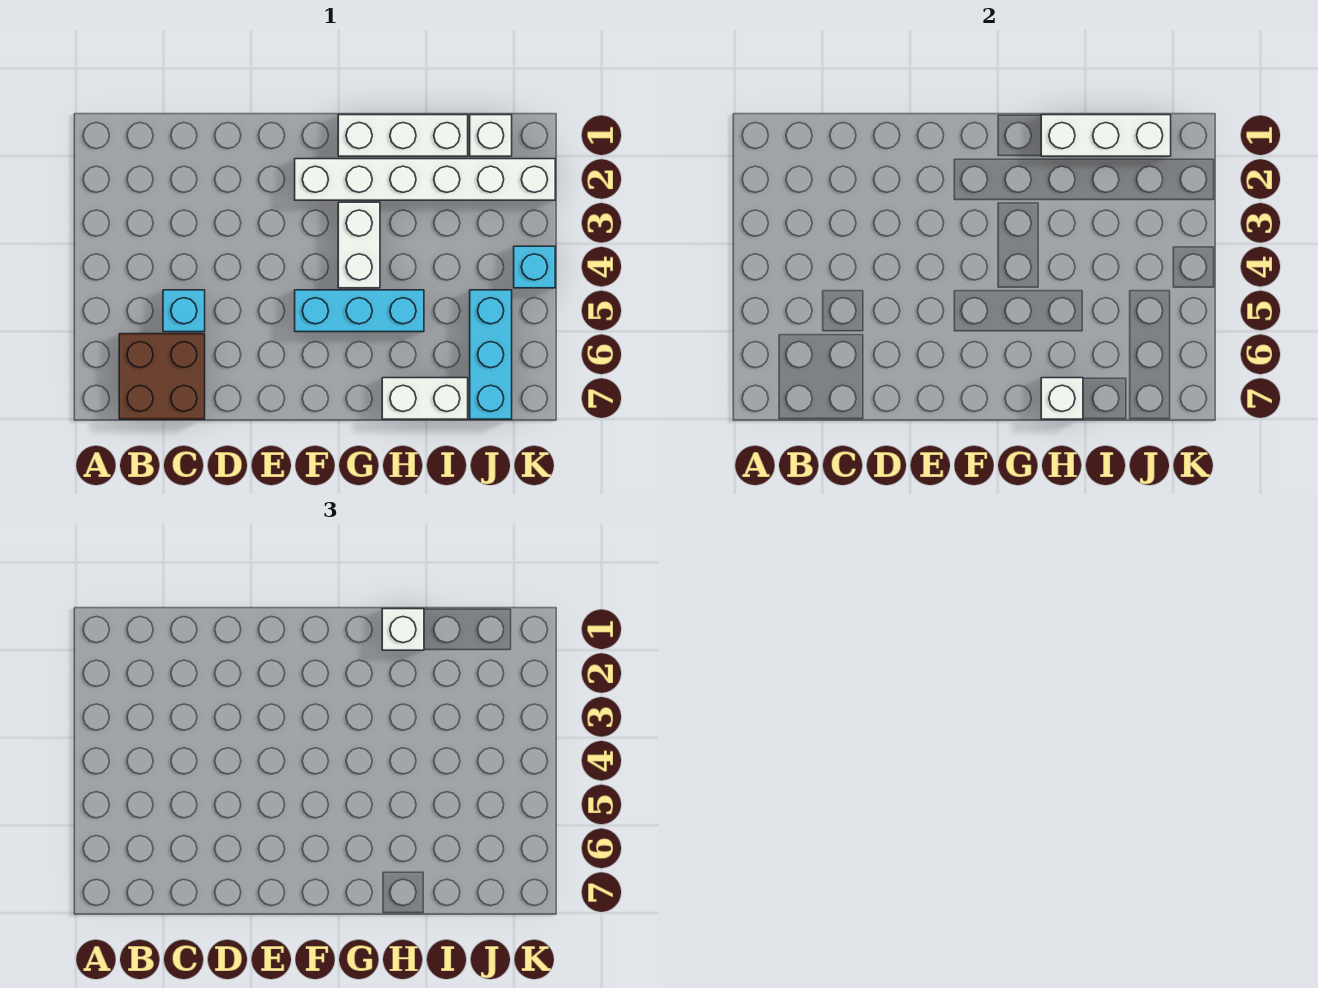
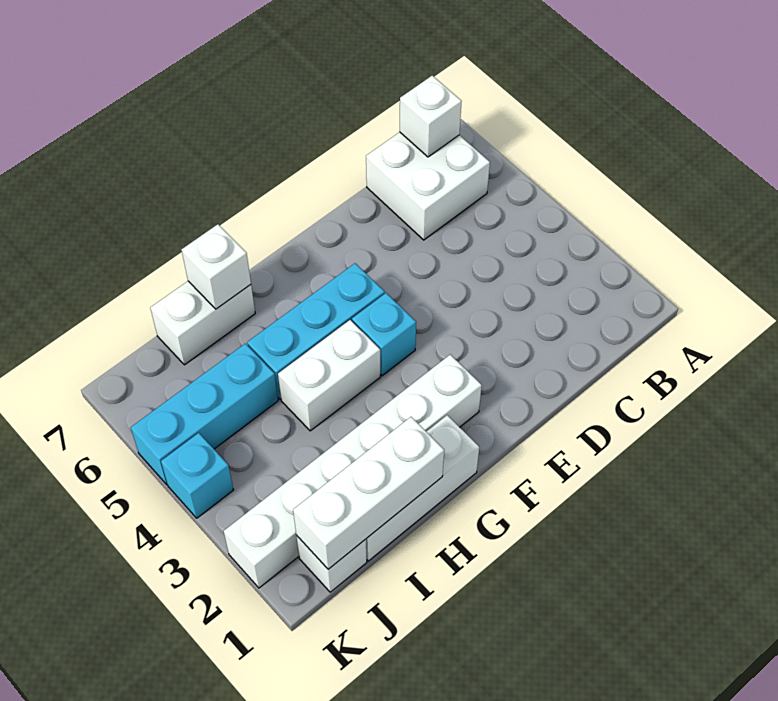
brown 2x2 brick [119,334,205,419] -> white 2x2 brick [366,132,490,240]
cyan 1x1 brick [163,290,205,332] -> cyan 1x1 brick moved to [352,293,416,376]
white 1x2 brick [338,202,380,288] -> white 1x2 brick turned to [278,320,380,431]
white 1x1 brick [382,609,424,650] -> white 1x1 brick moved to [400,76,462,157]
cyan 1x3 brick [470,290,512,419] -> cyan 1x3 brick turned to [131,344,278,485]

